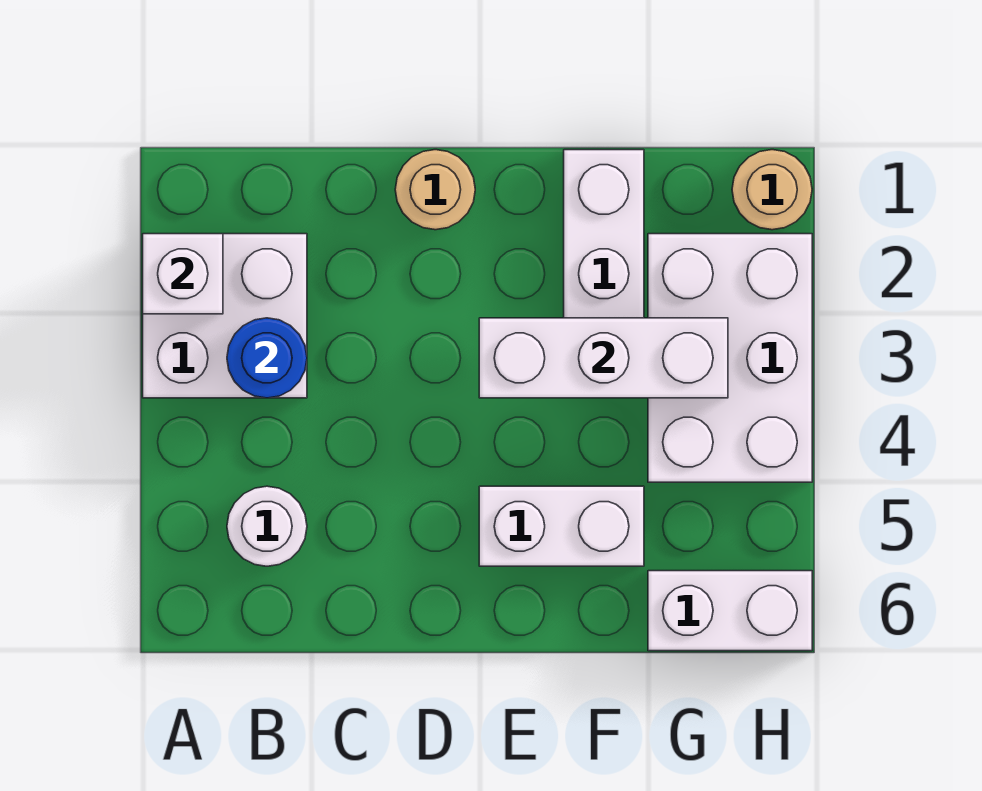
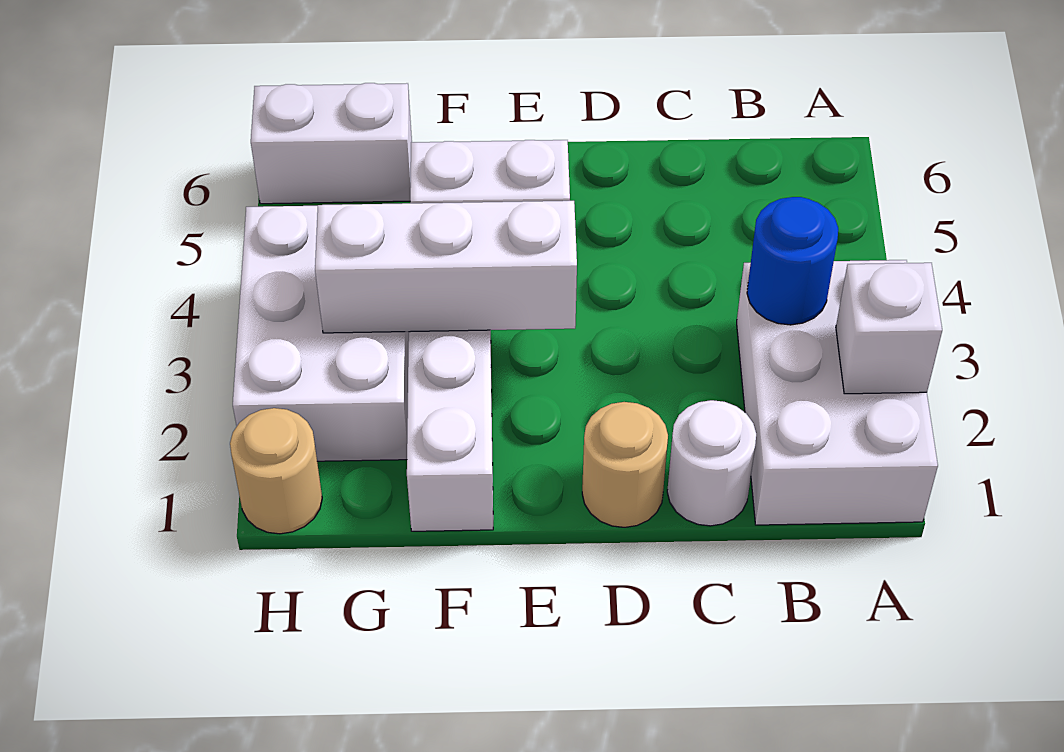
white 2x2 brick [143,234,307,398] -> white 2x3 brick [737,260,938,525]
white 1x1 round brick [227,486,307,566] -> white 1x1 round brick moved to [667,400,756,526]

